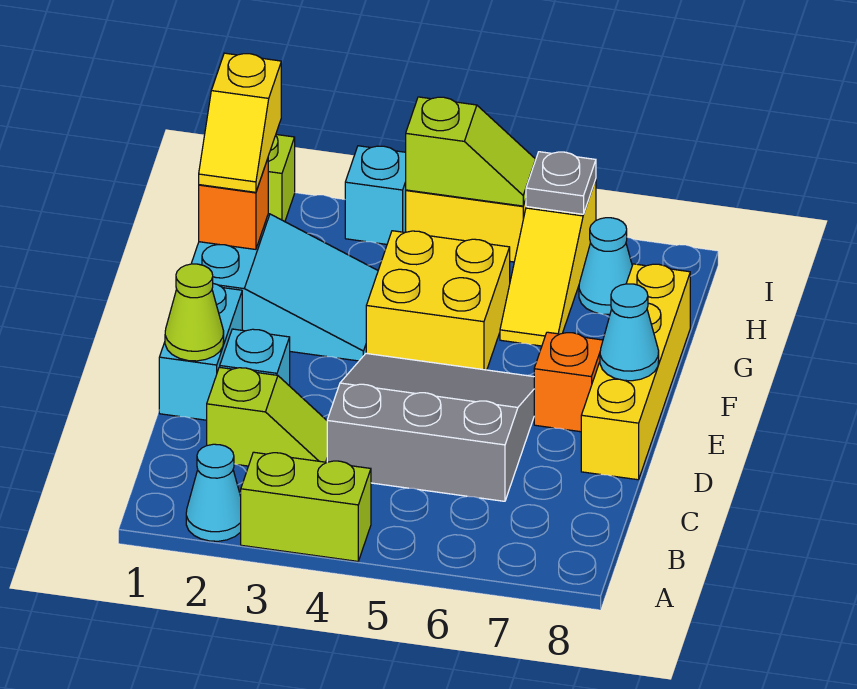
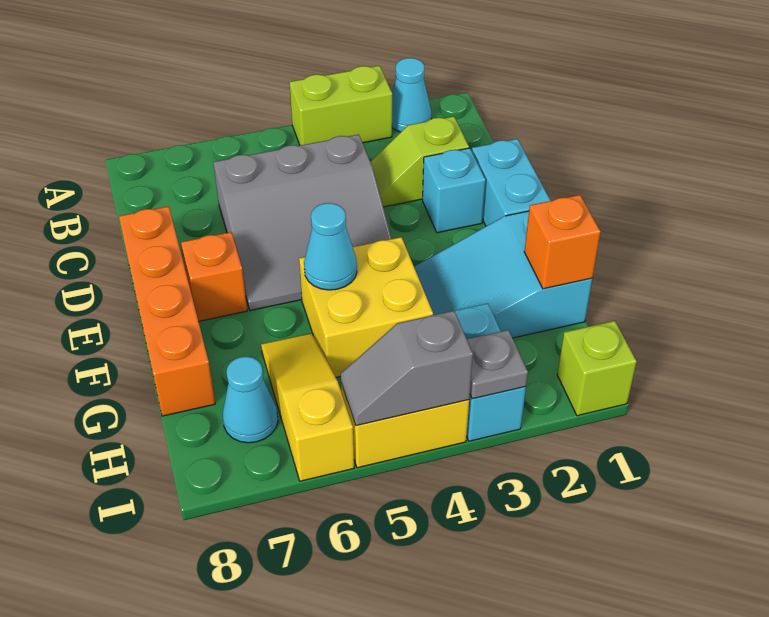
lime 1x1 cone [165,264,224,361] -> none
yellow 1x4 brick [581,264,690,480] -> orange 1x4 brick [119,206,215,416]
cyan 1x1 cone [600,284,659,381] -> cyan 1x1 cone moved to [304,203,357,290]
yellow 1x2 slope [199,53,281,192] -> none
cyan 1x1 brick [345,146,406,244] -> cyan 1x2 brick [455,303,526,441]
lime 1x2 slope [406,97,536,206] -> grey 1x2 slope [341,311,473,426]
grey 1x1 plate [526,152,596,214] -> grey 1x1 plate moved to [467,330,528,399]

